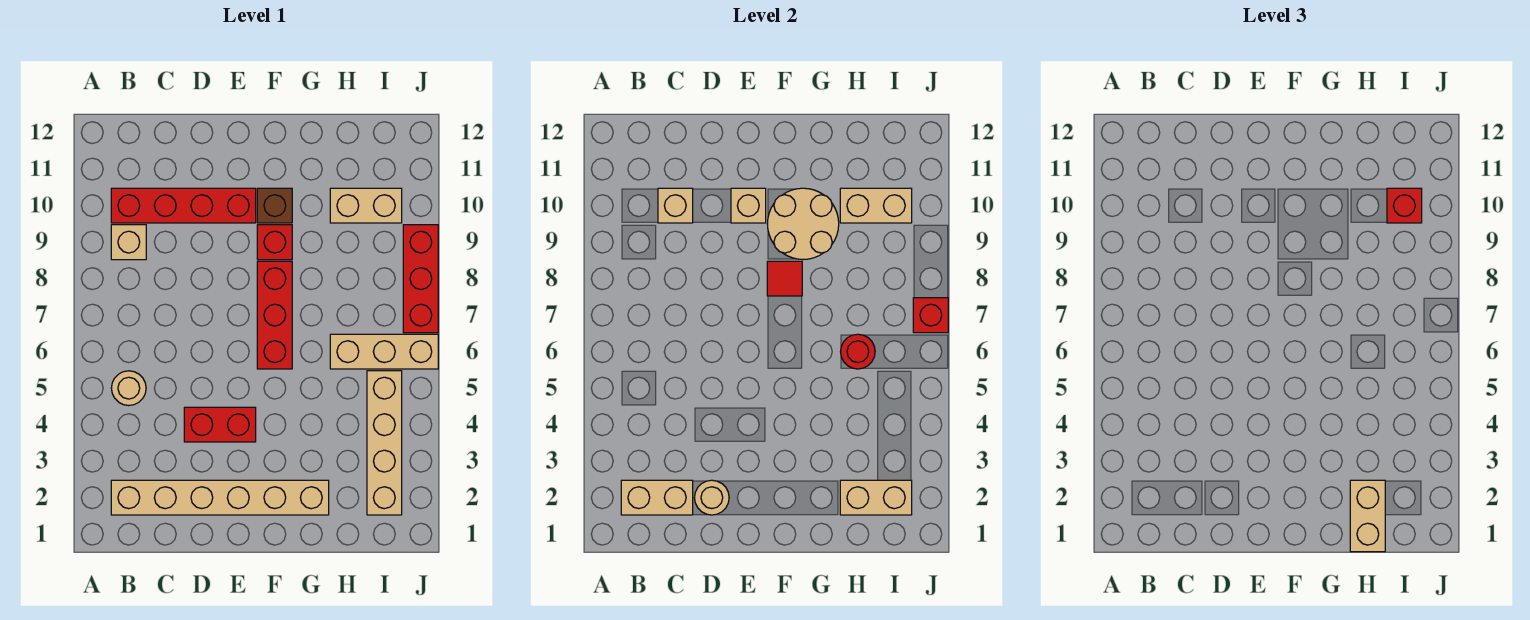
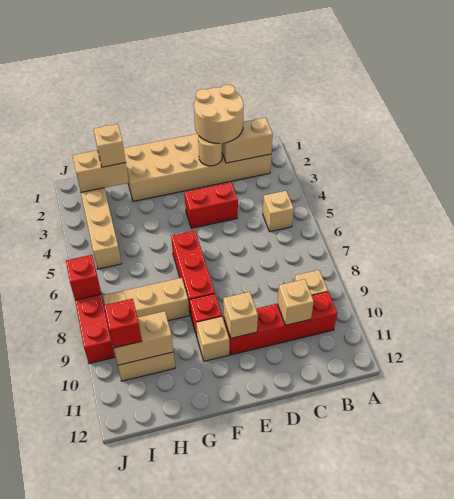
tan 1x6 brick [111,480,329,515] -> tan 2x6 brick [124,134,271,201]
tan 1x1 round brick [111,371,146,406] -> tan 1x1 brick [263,191,294,232]
red 1x1 tile [767,261,802,296] -> none
tan 2x2 round brick [767,188,839,260] -> tan 2x2 round brick moved to [194,85,244,143]
brown 1x1 brick [257,188,292,223] -> tan 1x1 brick [196,317,229,361]
tan 1x2 brick [1350,480,1385,552] -> tan 1x1 brick [94,124,126,167]
tan 1x3 brick [330,334,438,369] -> tan 1x3 brick moved to [103,278,189,321]
red 1x1 round brick [841,334,875,369] -> none

